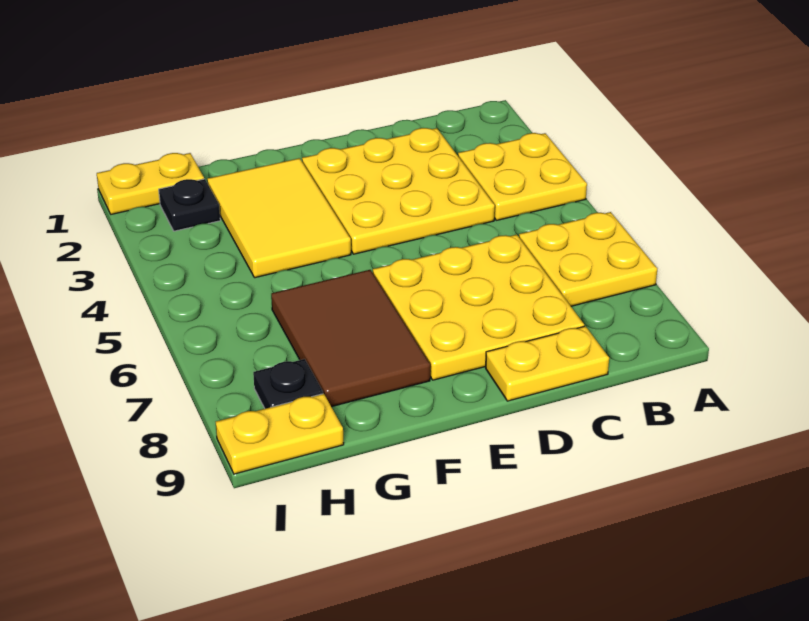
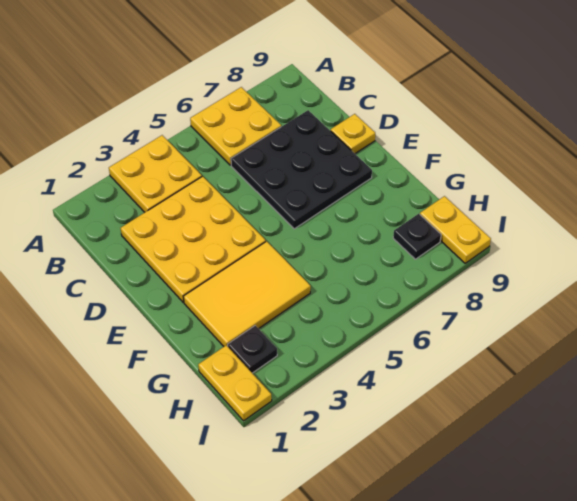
yellow 3x3 plate [373,235,584,380] -> black 3x3 plate [231,110,372,229]
yellow 1x2 plate [486,326,609,401] -> yellow 1x1 plate [331,114,375,154]
brown 2x3 tile [271,270,430,407] -> none

